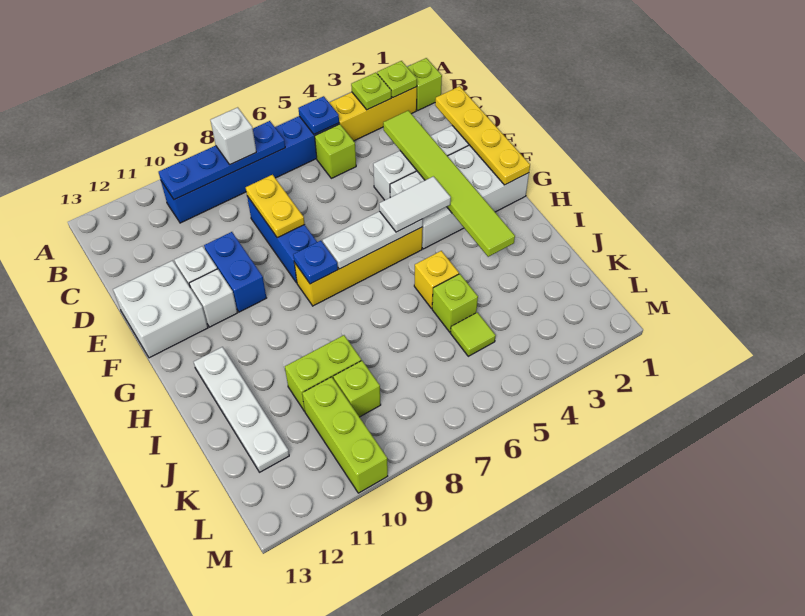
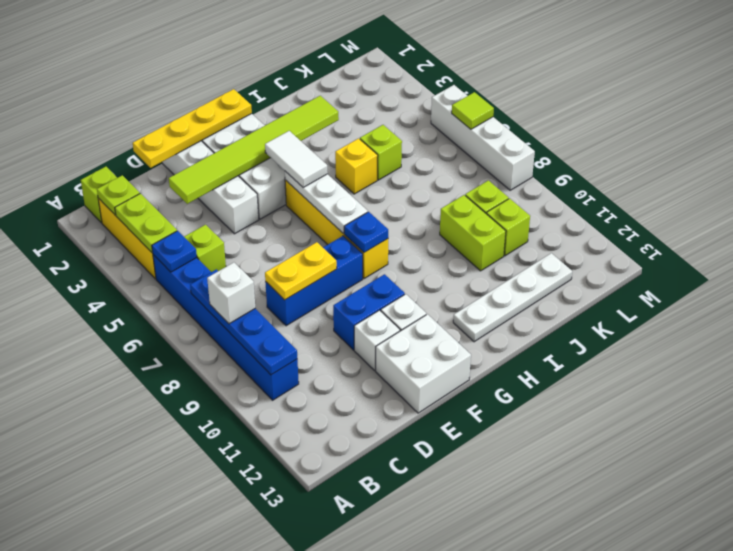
lime 1x1 plate [351,73,391,110] -> lime 1x2 plate [115,194,177,253]
lime 1x1 tile [450,312,496,356] -> lime 1x1 tile moved to [452,92,494,129]
lime 1x3 brick [302,377,388,493] -> lime 1x1 brick [486,198,530,256]
none -> white 1x4 brick [431,85,535,190]

